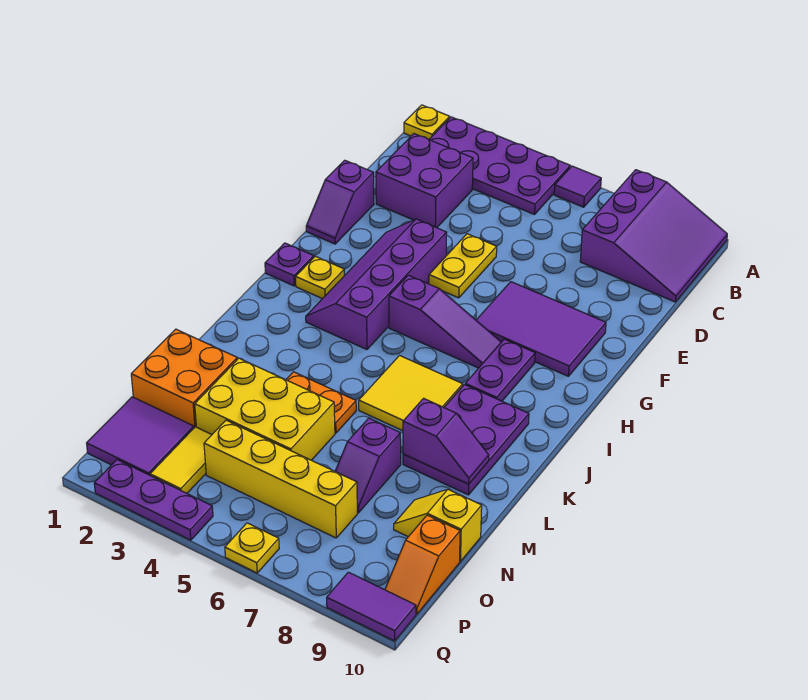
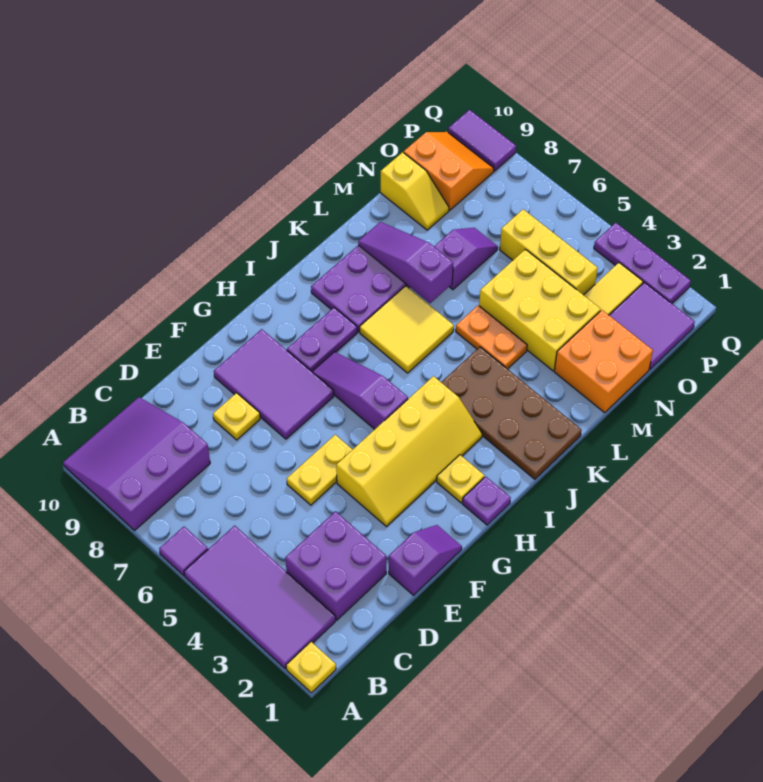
purple 2x4 plate [429,117,570,215] -> purple 2x4 tile [184,526,336,669]
purple 2x4 slope [306,219,447,349] -> yellow 2x4 slope [336,376,482,527]
none -> brown 2x4 plate [441,347,581,479]
purple 1x2 slope [403,398,489,484] -> purple 1x3 slope [358,222,453,303]
yellow 1x4 brick [204,420,357,538] -> yellow 1x3 brick [500,209,598,295]
orange 1x2 slope [385,515,460,614] -> orange 2x2 slope [404,132,494,210]
yellow 1x1 plate [225,523,279,573] -> yellow 1x1 plate moved to [213,393,260,440]

